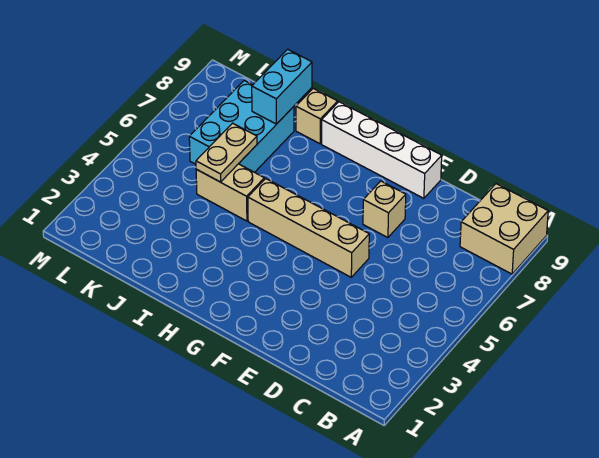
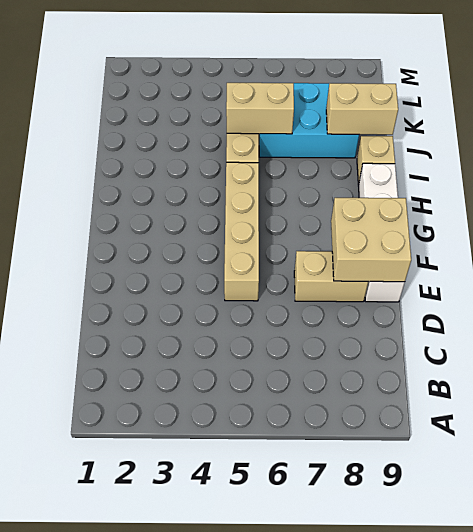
tan 2x2 brick [460,184,548,274] -> tan 2x2 brick moved to [331,198,411,282]
tan 1x1 brick [363,181,406,238] -> tan 1x2 brick [294,251,368,302]
tan 1x2 plate [196,123,257,182] -> tan 1x2 brick [226,83,294,134]
cyan 1x2 brick [252,49,312,124] -> tan 1x2 brick [326,83,398,135]

